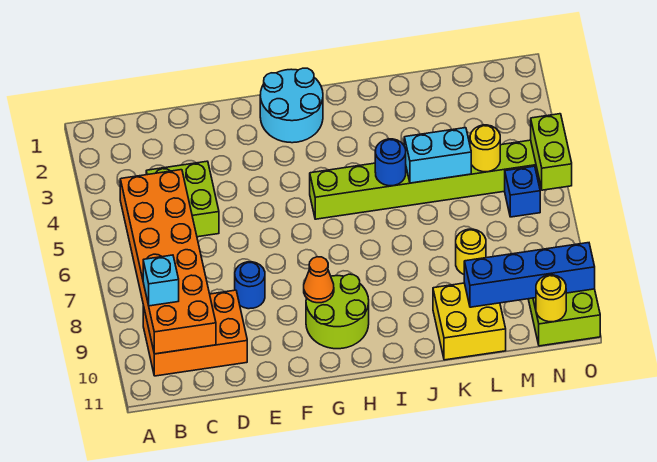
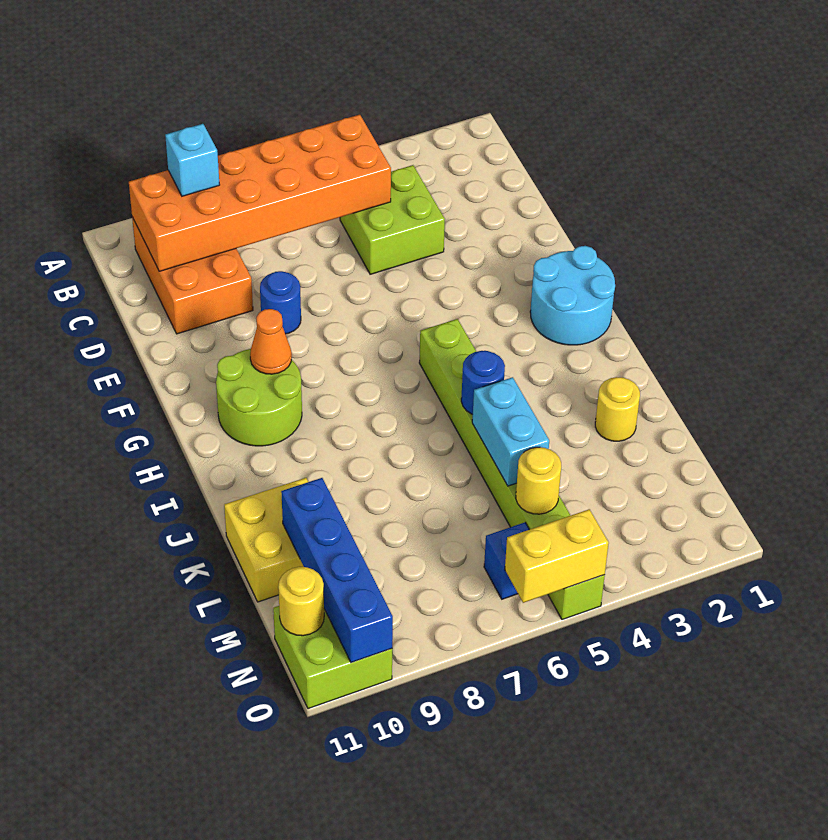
yellow 1x1 round brick [456,229,486,274] -> yellow 1x1 round brick moved to [595,377,640,441]
lime 1x2 brick [531,114,572,190] -> yellow 1x2 brick [505,509,609,603]

